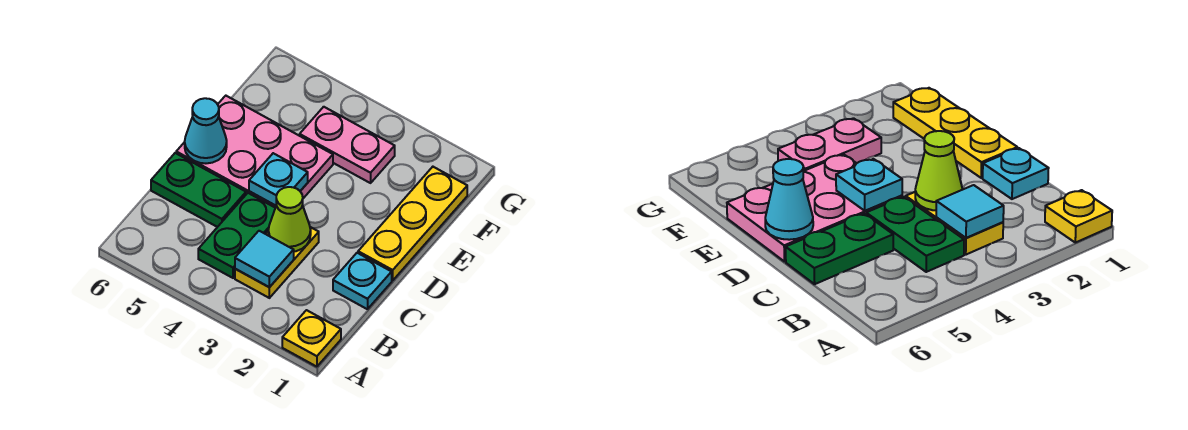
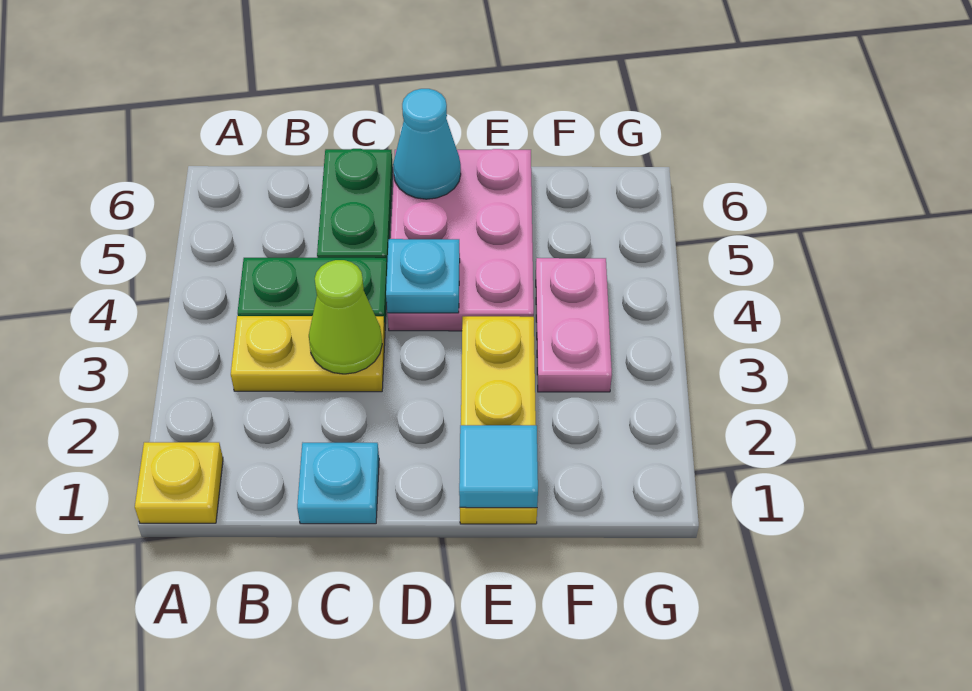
cyan 1x1 tile [235,231,294,287] -> cyan 1x1 tile moved to [459,425,538,508]
yellow 1x3 plate [358,167,467,280] -> yellow 1x3 plate turned to [460,316,537,524]

